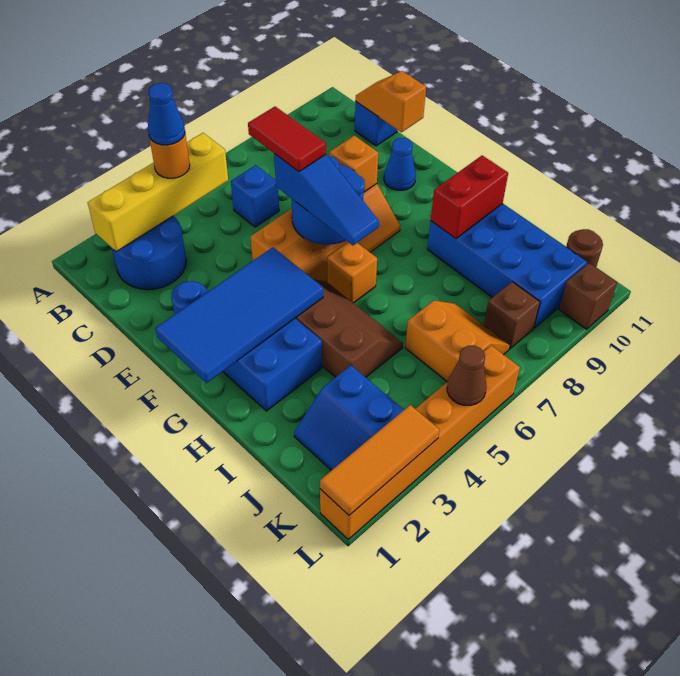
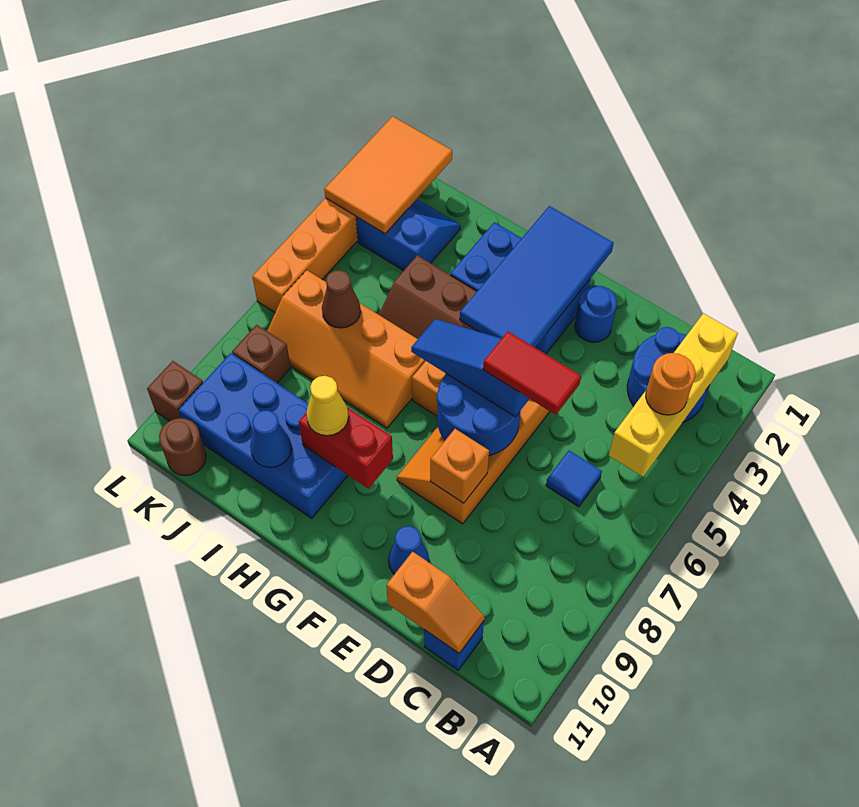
blue 1x1 cone [148,83,185,145] -> blue 1x1 cone moved to [250,410,292,468]
blue 1x1 brick [231,165,279,227] -> blue 1x1 tile [546,451,602,507]
red 1x2 brick [431,155,508,239] -> red 1x2 brick turned to [299,407,393,489]
none -> yellow 1x1 cone [306,376,348,436]
orange 2x2 slope [405,300,510,382] -> orange 2x4 slope [267,270,425,428]
orange 1x3 tile [320,405,439,515] -> orange 2x3 tile [324,116,452,234]
brown 1x1 cone [447,346,487,405] -> brown 1x1 cone moved to [322,270,361,328]

